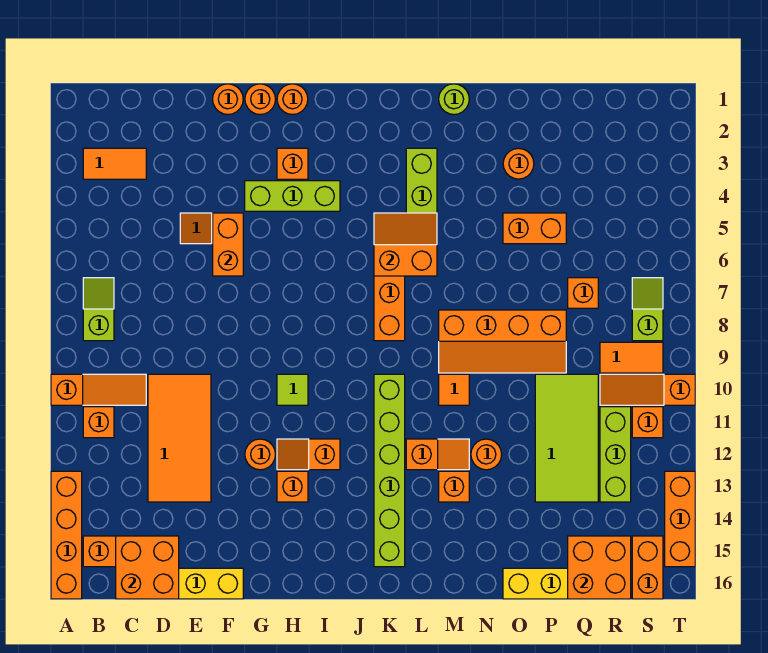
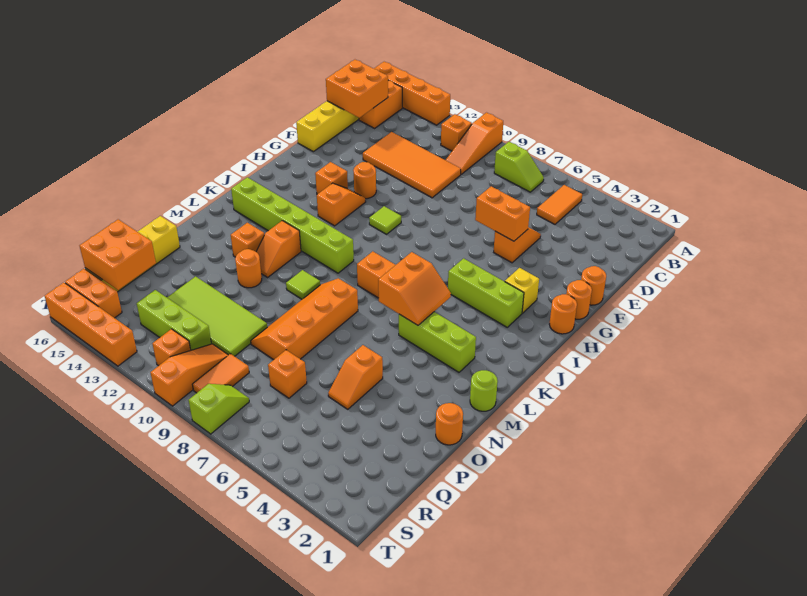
orange 1x2 tile [83,148,146,179] -> orange 1x2 tile moved to [537,185,582,224]
lime 1x3 brick [245,181,340,211] -> lime 1x3 brick turned to [448,258,524,327]
orange 1x1 brick [277,148,308,179] -> yellow 1x1 brick [505,268,539,313]
orange 1x1 tile [439,374,469,405] -> lime 1x1 tile [286,270,320,299]
orange 1x1 round brick [503,148,534,179] -> orange 1x1 round brick moved to [436,403,463,445]
orange 1x2 brick [503,213,566,244] -> orange 1x2 slope [328,345,383,409]
lime 1x2 slope [632,278,663,341] -> lime 1x2 slope turned to [189,384,249,434]
orange 1x3 brick [665,471,695,567] -> orange 1x4 brick [45,283,137,366]

